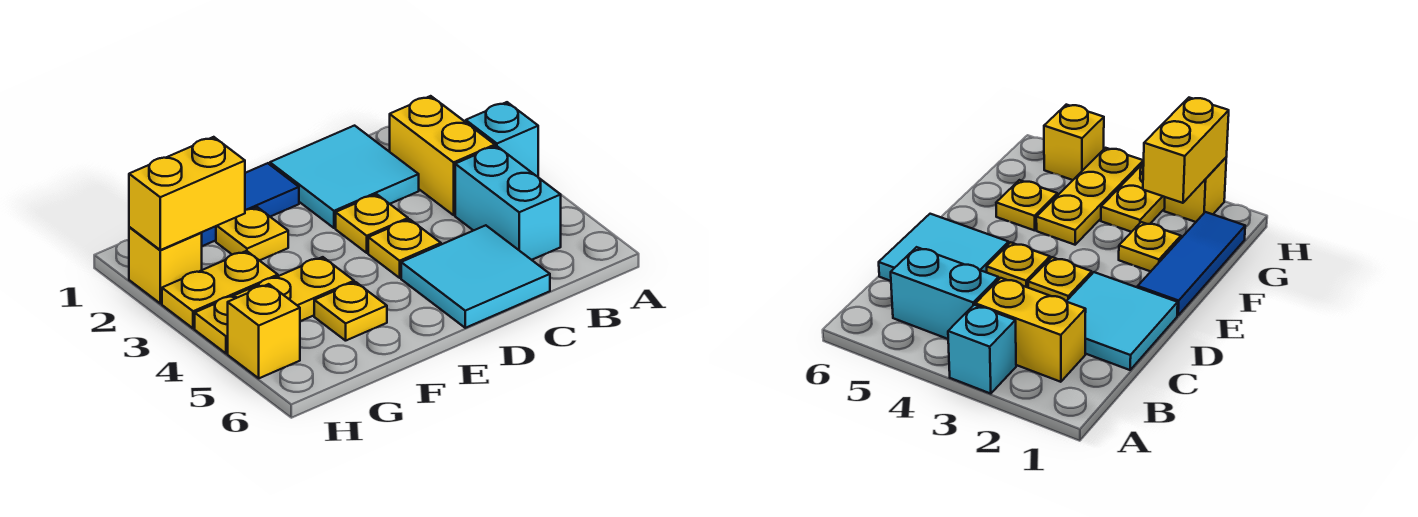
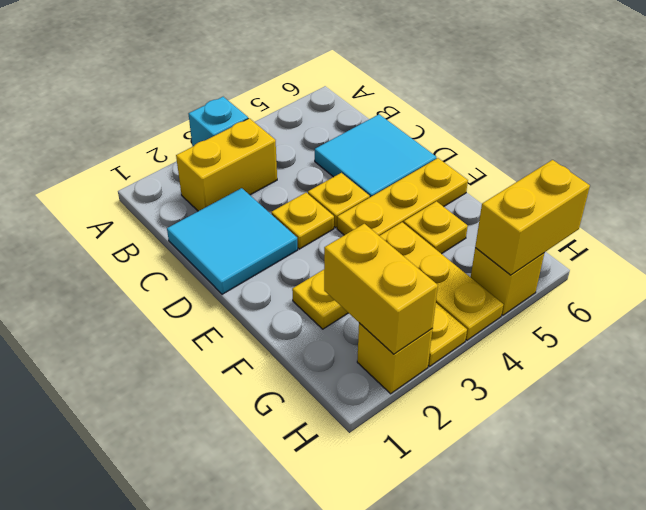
cyan 1x2 brick [455,146,561,260] -> none
blue 1x3 tile [202,163,299,246] -> none
none -> yellow 1x3 plate [337,158,468,236]
none -> yellow 1x2 brick [475,160,590,275]

